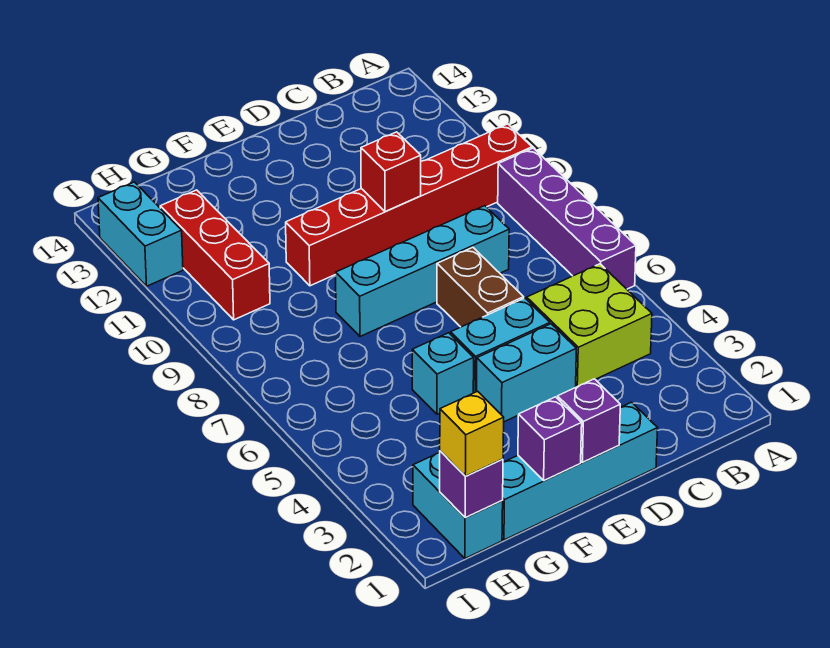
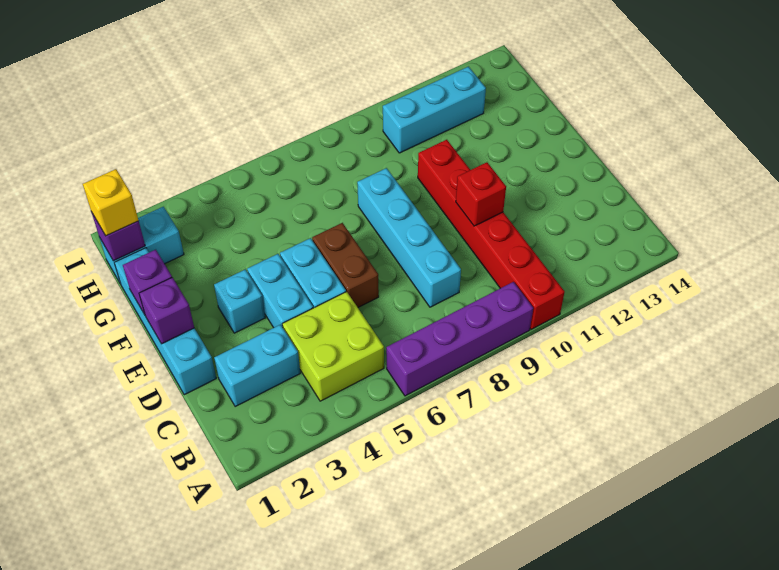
brown 1x2 brick [437,247,524,327] -> brown 1x2 brick turned to [312,223,379,307]
cyan 1x1 brick [412,333,474,414] -> cyan 1x1 brick moved to [214,269,265,333]
red 1x3 brick [160,190,270,320] -> cyan 1x3 brick [383,67,486,153]
cyan 1x2 brick [98,182,183,286] -> cyan 1x2 brick moved to [214,325,300,407]

